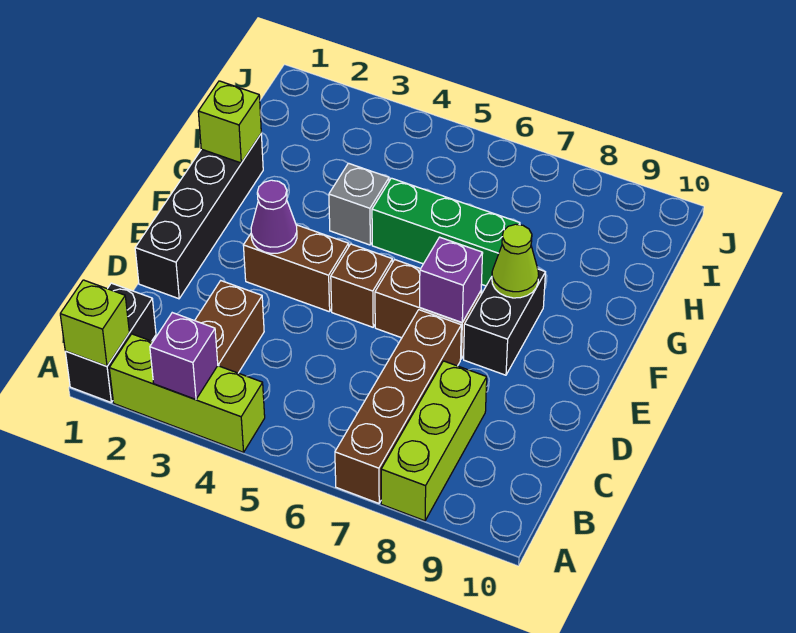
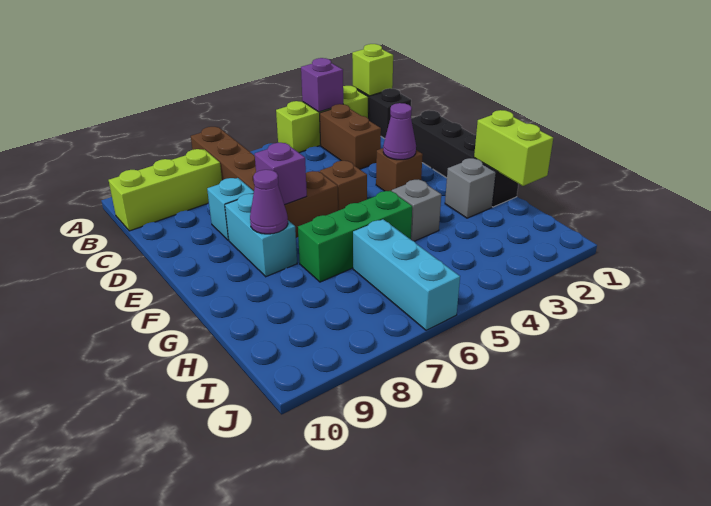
lime 1x3 brick [381,361,487,521] -> lime 1x3 brick turned to [109,149,222,231]
none -> cyan 1x1 brick [207,178,254,240]
brown 1x2 brick [243,225,349,312] -> brown 1x1 brick [376,148,423,191]
black 1x2 brick [464,269,545,375] -> cyan 1x2 brick [225,194,297,277]
lime 1x1 cone [492,224,539,298] -> purple 1x1 cone [250,170,288,234]
lime 1x1 brick [198,81,261,163] -> lime 1x2 brick [474,110,553,186]
none -> grey 1x1 brick [445,158,496,218]
none -> cyan 1x3 brick [353,219,460,330]

